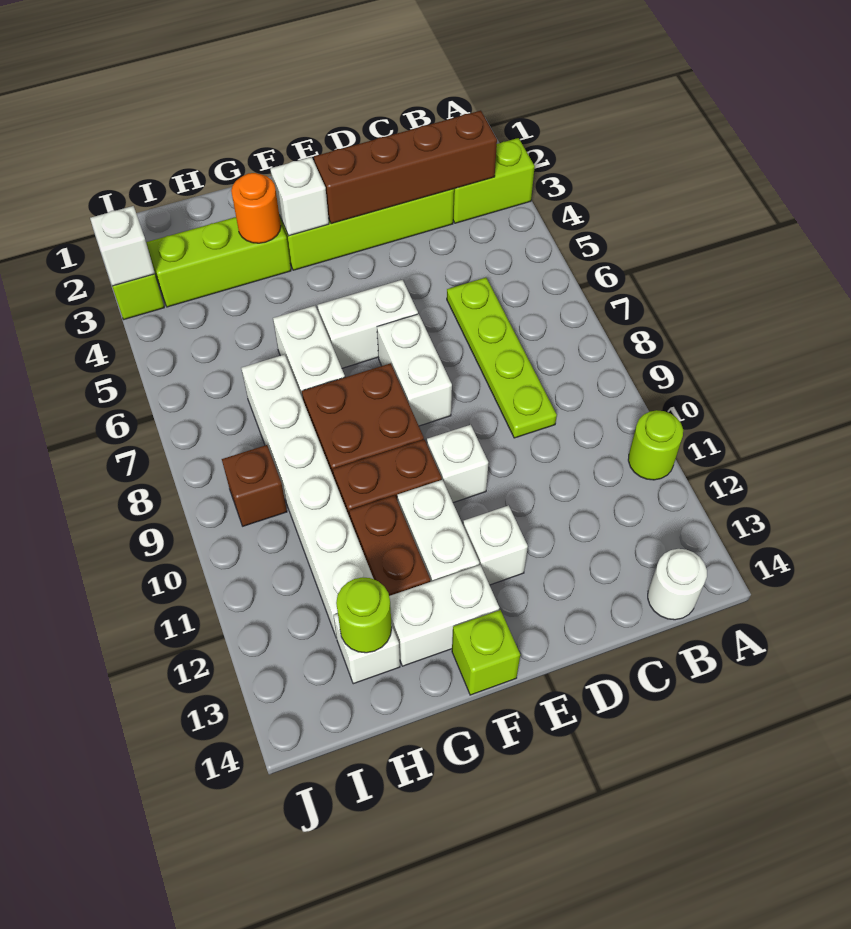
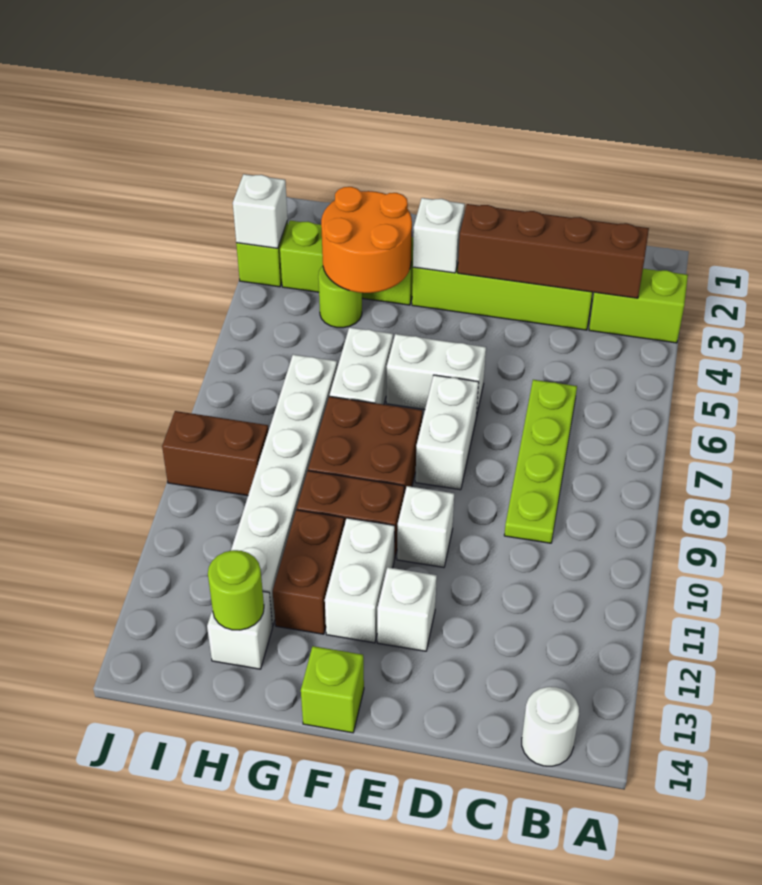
lime 1x1 round brick [628,410,683,480] -> lime 1x1 round brick moved to [318,266,362,328]
white 1x2 brick [389,565,499,666] -> none
orange 1x1 round brick [231,173,281,243] -> orange 2x2 round brick [321,187,412,293]
brown 1x1 brick [222,445,287,526] -> brown 1x2 brick [162,411,268,496]

